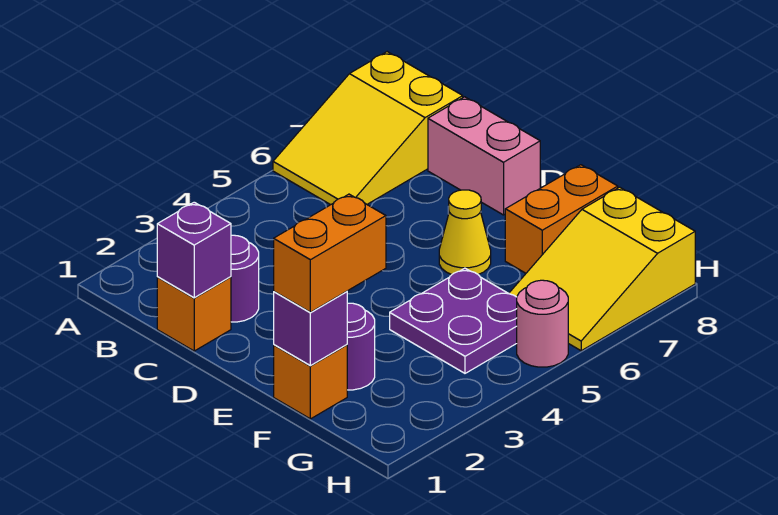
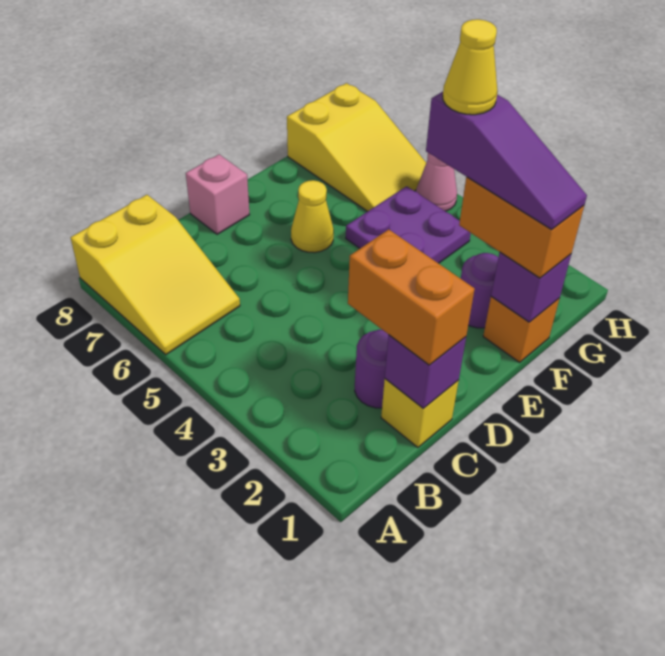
orange 1x1 brick [157,277,231,351] -> yellow 1x1 brick [381,379,459,447]
pink 1x2 brick [428,97,540,215] -> pink 1x1 brick [186,154,250,234]
none -> purple 1x3 slope [426,92,587,229]
none -> yellow 1x1 cone [443,19,498,115]
orange 1x2 brick [505,165,618,273] -> orange 1x2 brick moved to [348,229,475,365]
pink 1x1 round brick [517,280,568,367] -> pink 1x1 cone [416,153,457,211]

